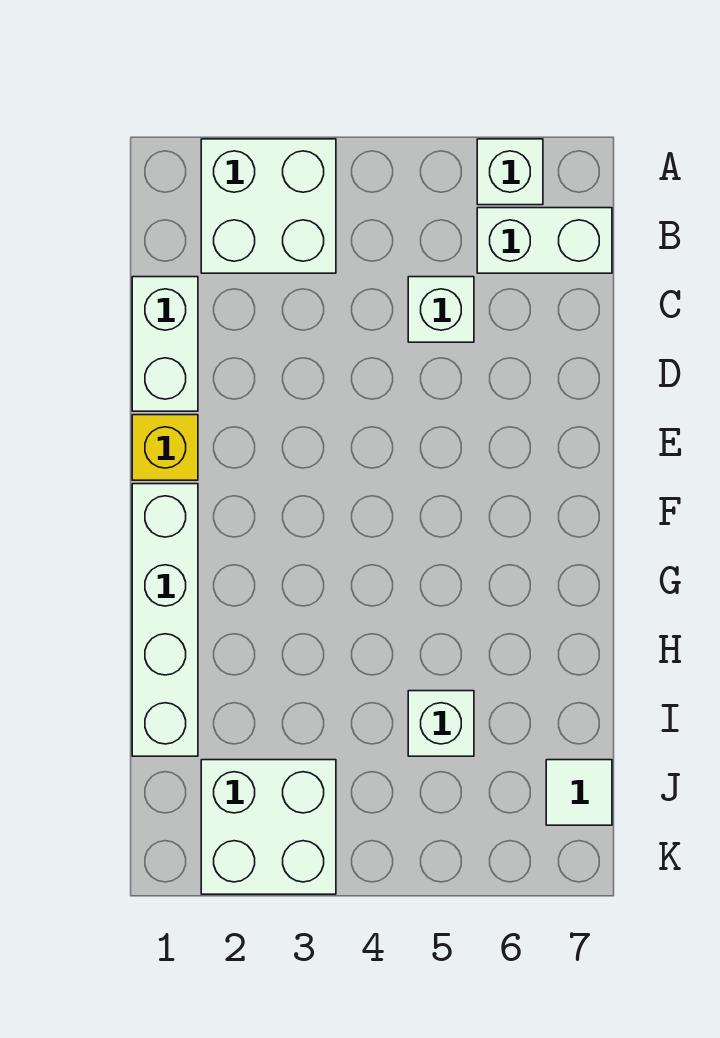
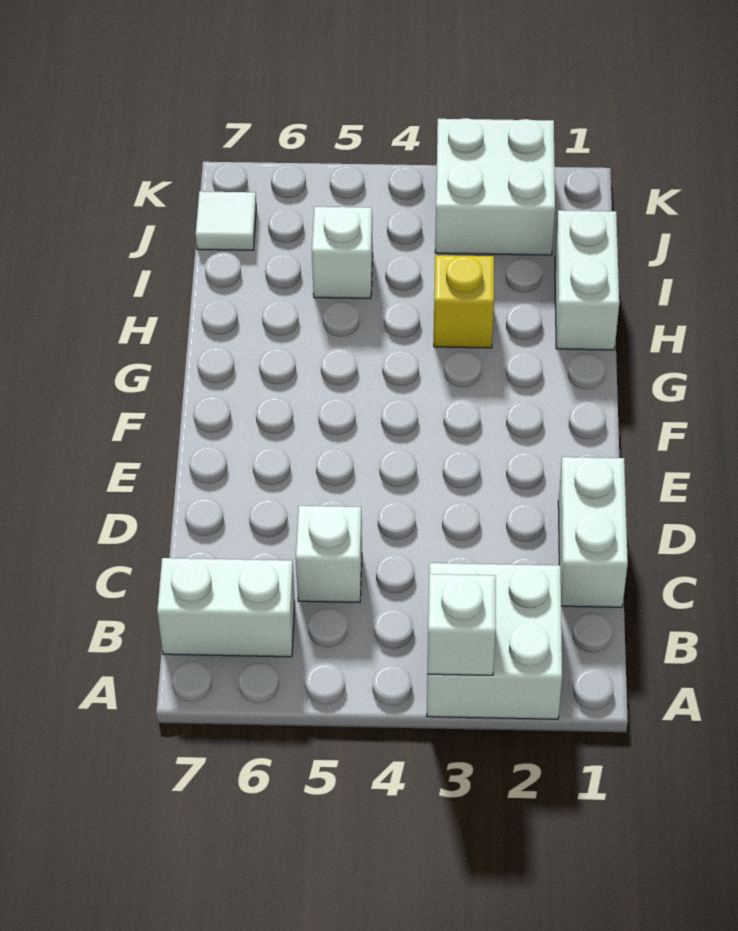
white 1x1 brick [477,139,543,205] -> white 1x1 brick moved to [428,574,496,675]
yellow 1x1 brick [132,415,198,480] -> yellow 1x1 brick moved to [434,255,494,348]
white 1x4 brick [132,484,198,756] -> white 1x2 brick [555,210,619,350]

